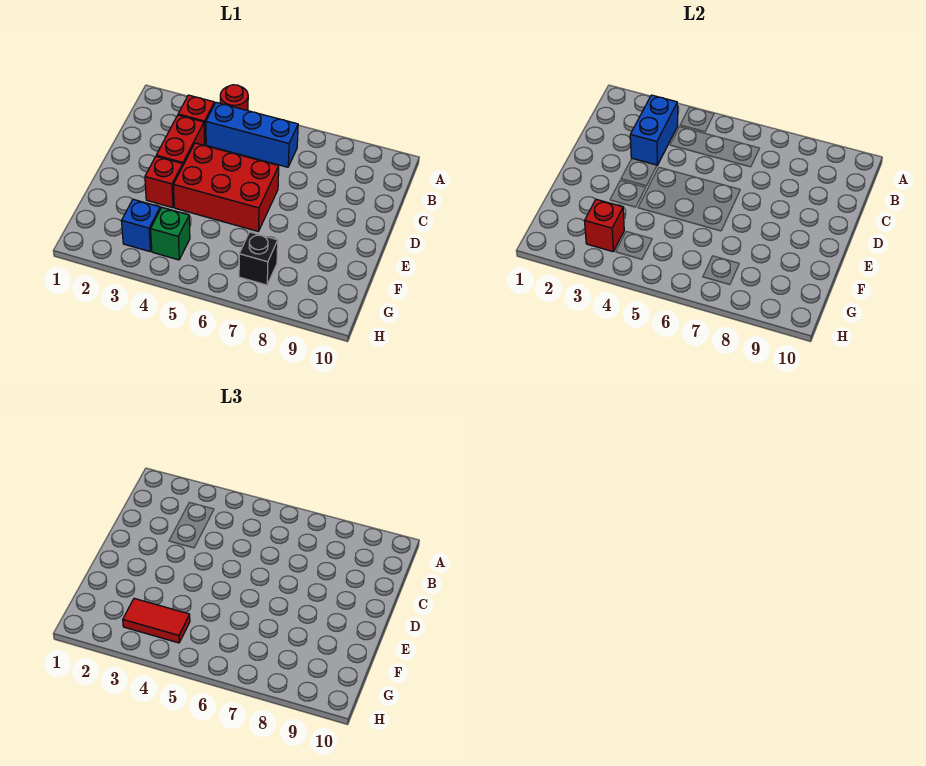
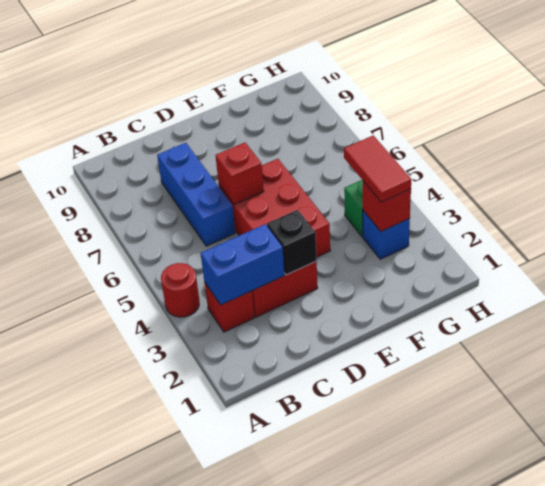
blue 1x3 brick [206,102,298,167] -> blue 1x3 brick moved to [157,143,235,246]
red 1x1 brick [145,156,183,208] -> red 1x1 brick moved to [215,143,264,205]
black 1x1 brick [239,232,278,285] -> black 1x1 brick moved to [267,210,317,275]

